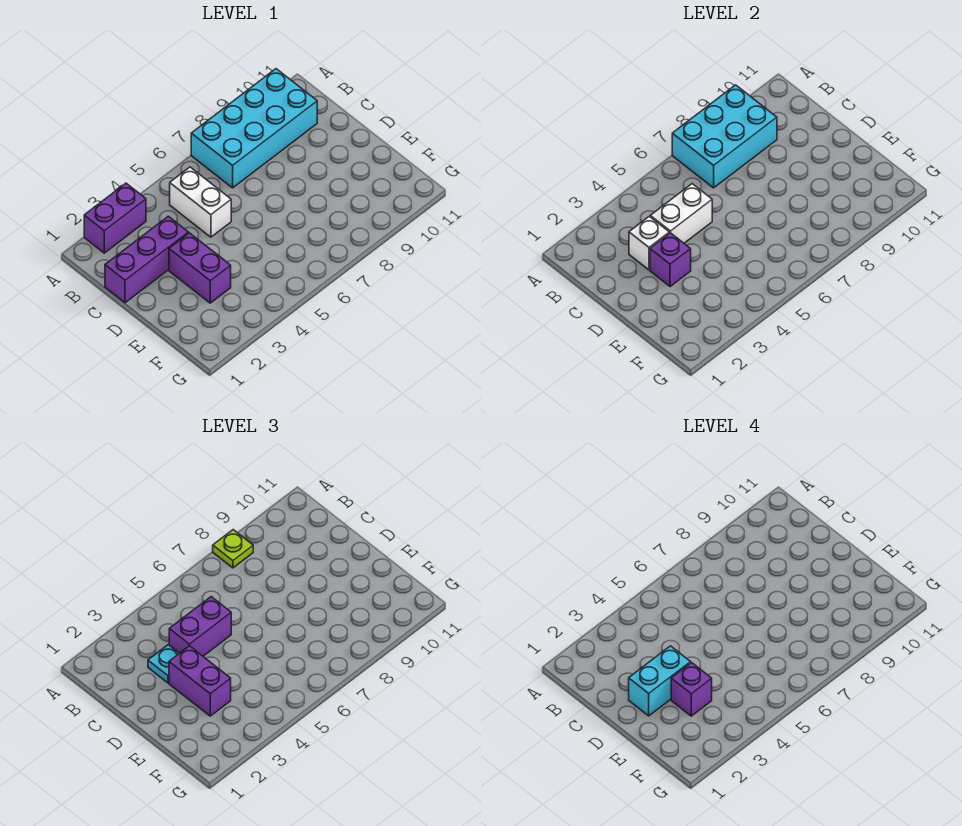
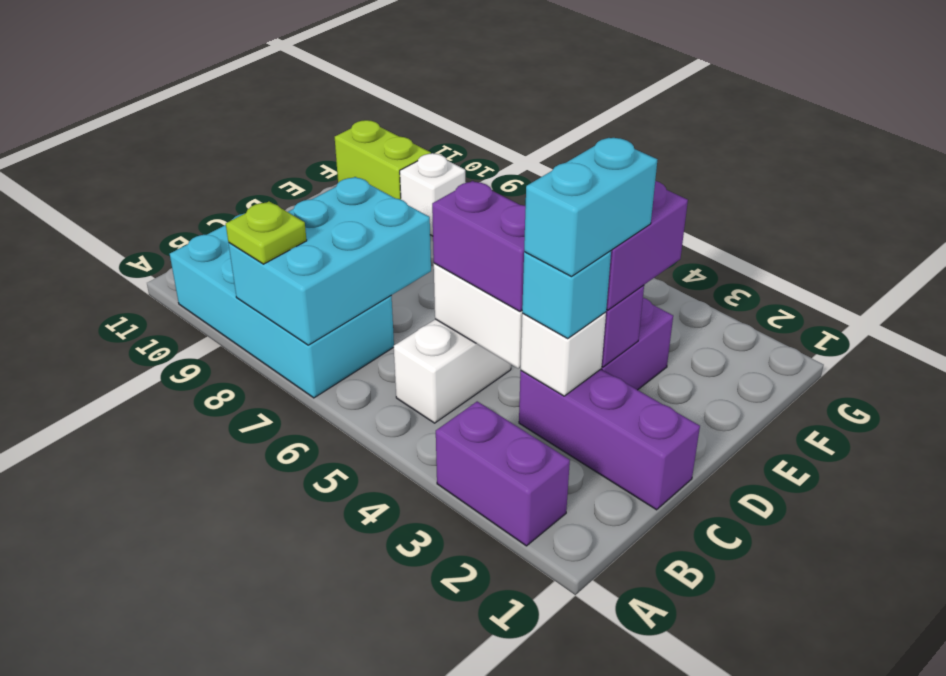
cyan 2x3 brick [672,85,777,188] -> cyan 2x3 brick turned to [229,177,431,345]
cyan 1x1 plate [148,645,179,683] -> cyan 1x1 brick [522,251,611,338]
cyan 1x2 brick [629,646,691,716] -> cyan 1x2 brick turned to [524,138,658,277]
purple 1x1 brick [671,663,712,716] -> none
none -> white 1x1 brick [400,153,465,236]
none -> lime 1x2 brick [335,120,431,200]

